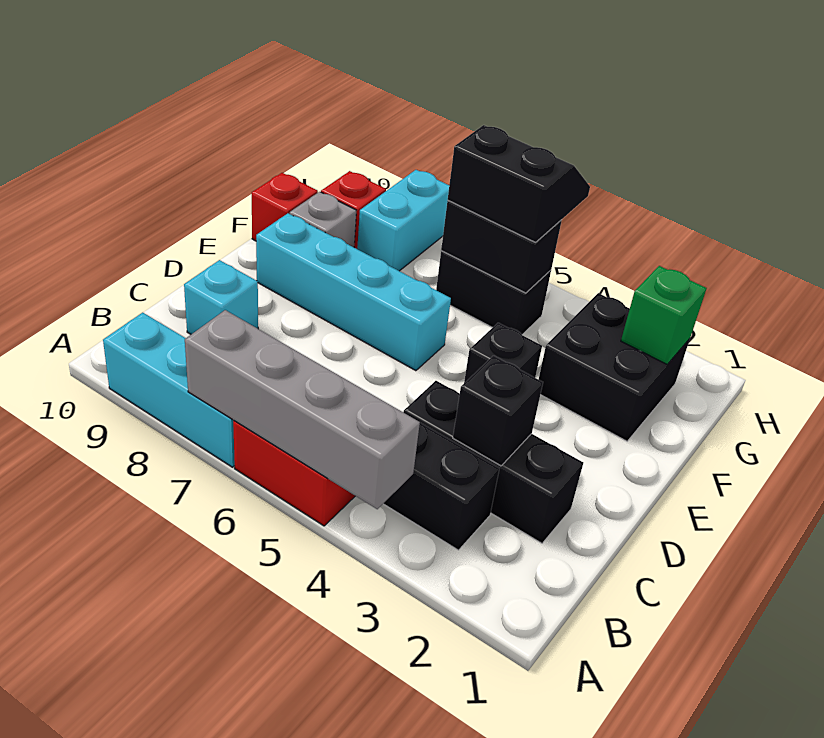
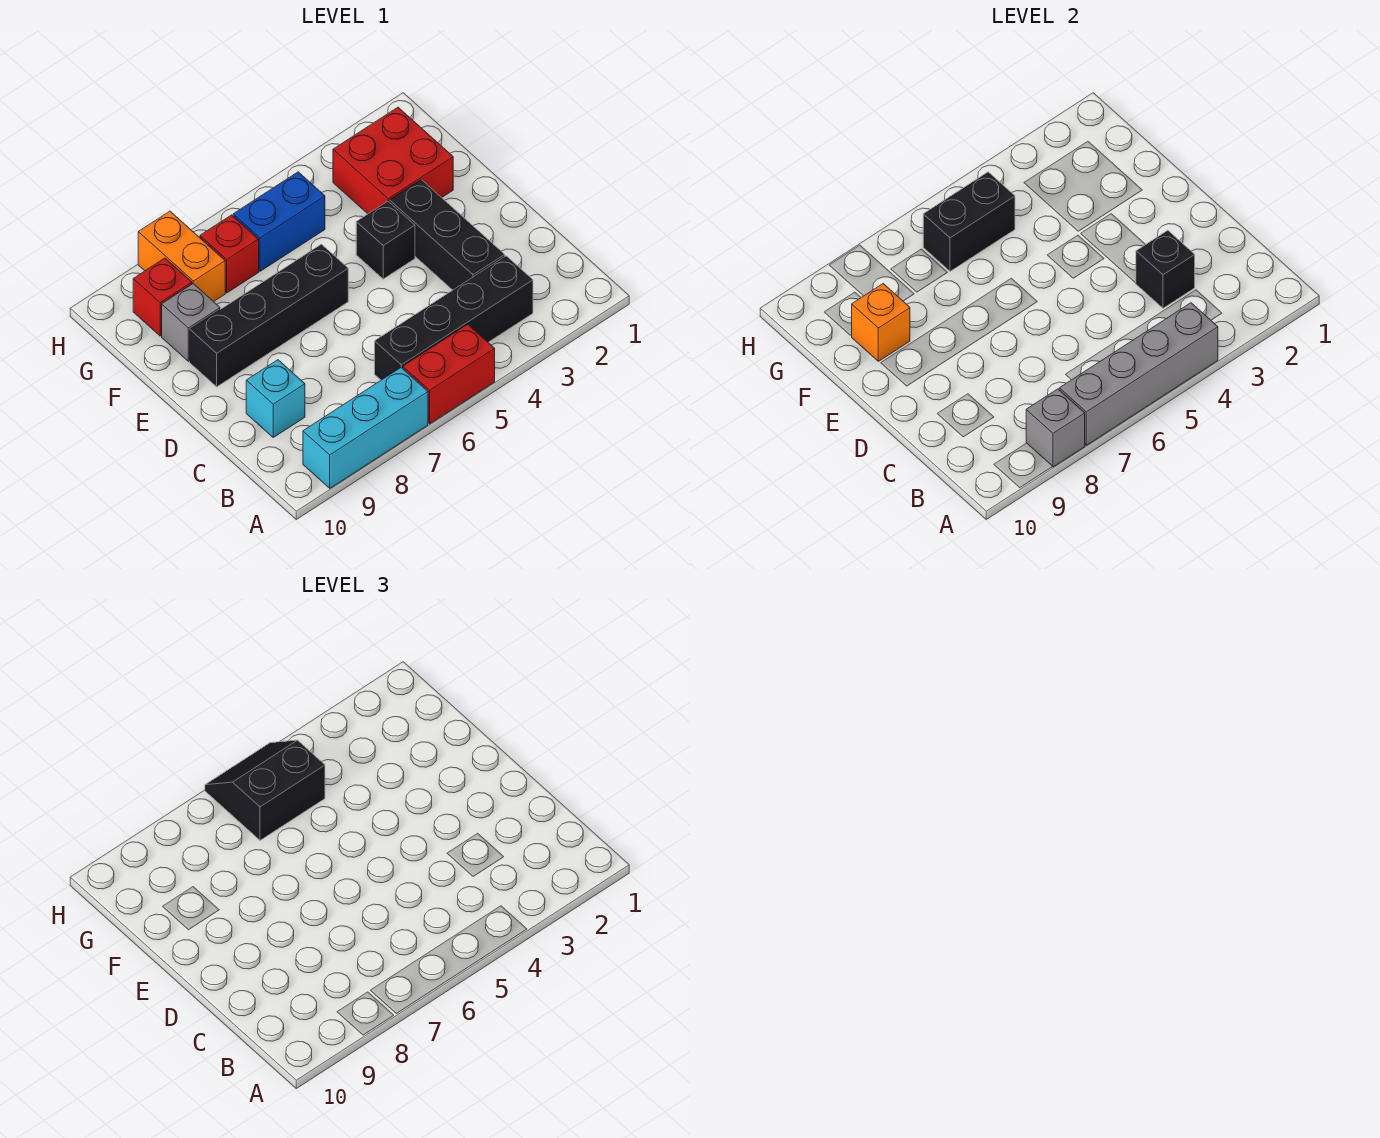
none -> grey 1x1 brick [1026,389,1085,467]
black 1x3 brick [403,381,583,543] -> black 1x3 brick turned to [390,180,505,290]
cyan 1x4 brick [256,213,451,371] -> black 1x4 brick [190,244,348,387]
black 2x2 brick [539,293,690,441] -> red 2x2 brick [333,107,453,214]
none -> orange 1x1 brick [851,284,910,361]
red 1x1 brick [252,173,318,241] -> red 1x1 brick moved to [200,215,259,293]
green 1x1 brick [621,266,707,364] -> none
black 1x2 brick [436,251,551,335] -> blue 1x2 brick [233,172,325,271]
cyan 1x2 brick [357,170,449,271] -> orange 1x2 brick [138,211,225,302]

